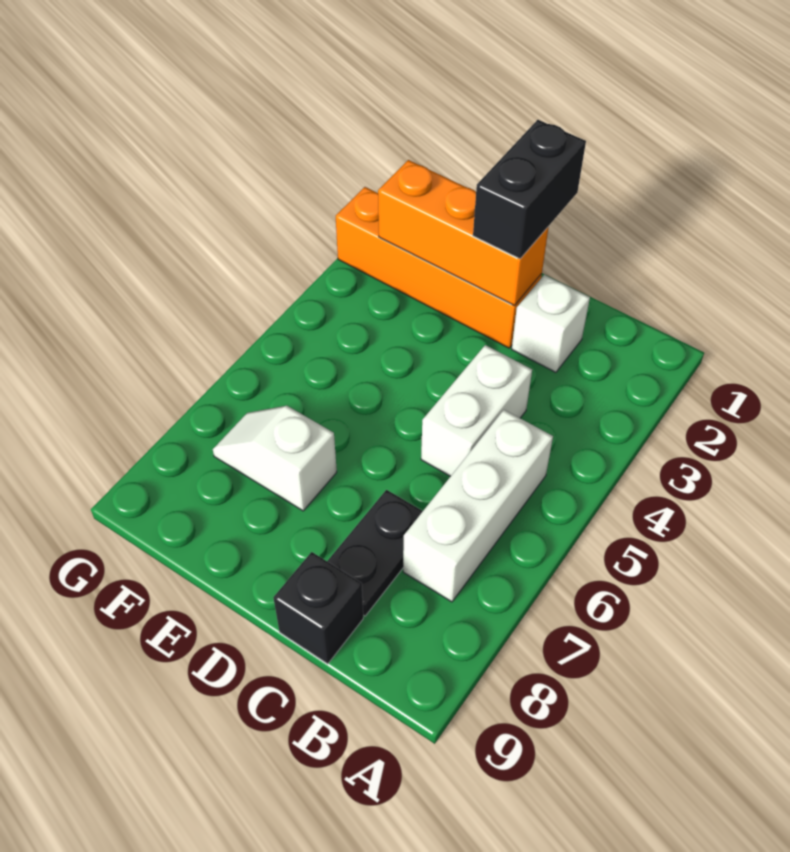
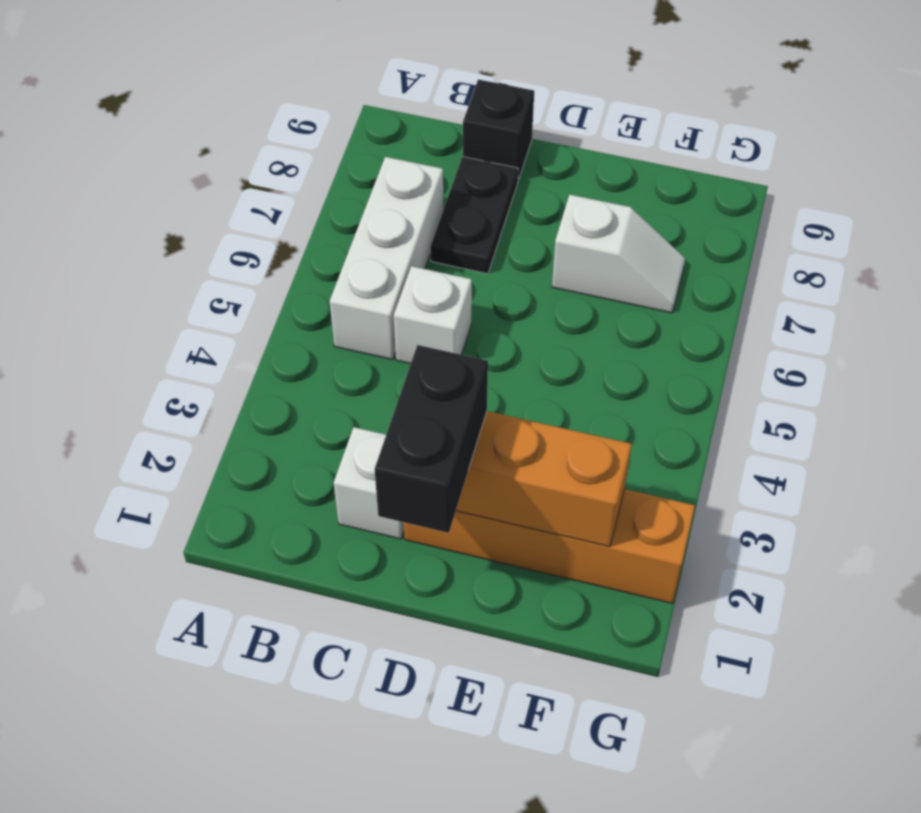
white 1x2 brick [421,345,532,476] -> white 1x1 brick [394,266,472,364]

